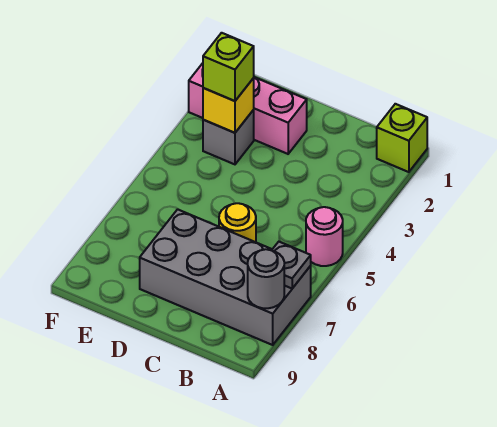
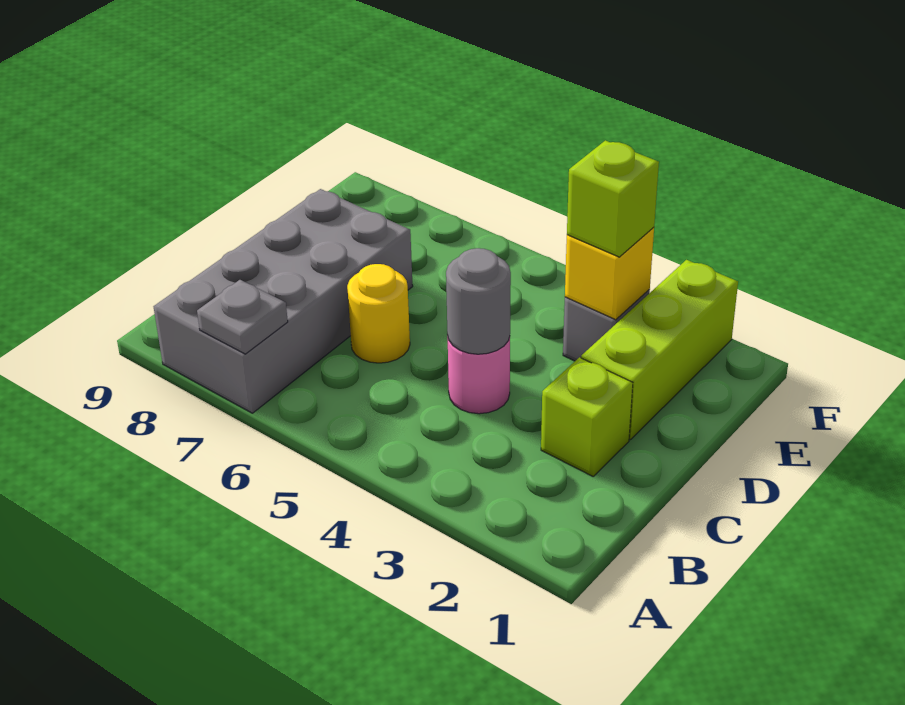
lime 1x1 brick [377,104,427,172] -> lime 1x1 brick moved to [541,357,633,476]
pink 1x1 round brick [306,207,343,266] -> pink 1x1 round brick moved to [448,337,510,414]
grey 1x1 round brick [248,249,284,308] -> grey 1x1 round brick moved to [446,248,511,354]
pink 1x3 brick [189,63,307,154] -> lime 1x3 brick [581,260,738,440]

